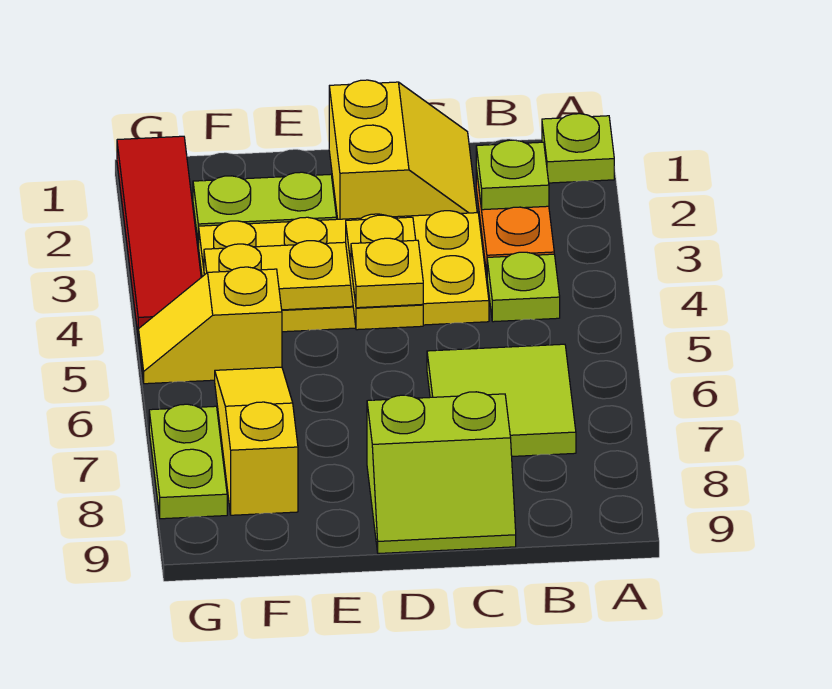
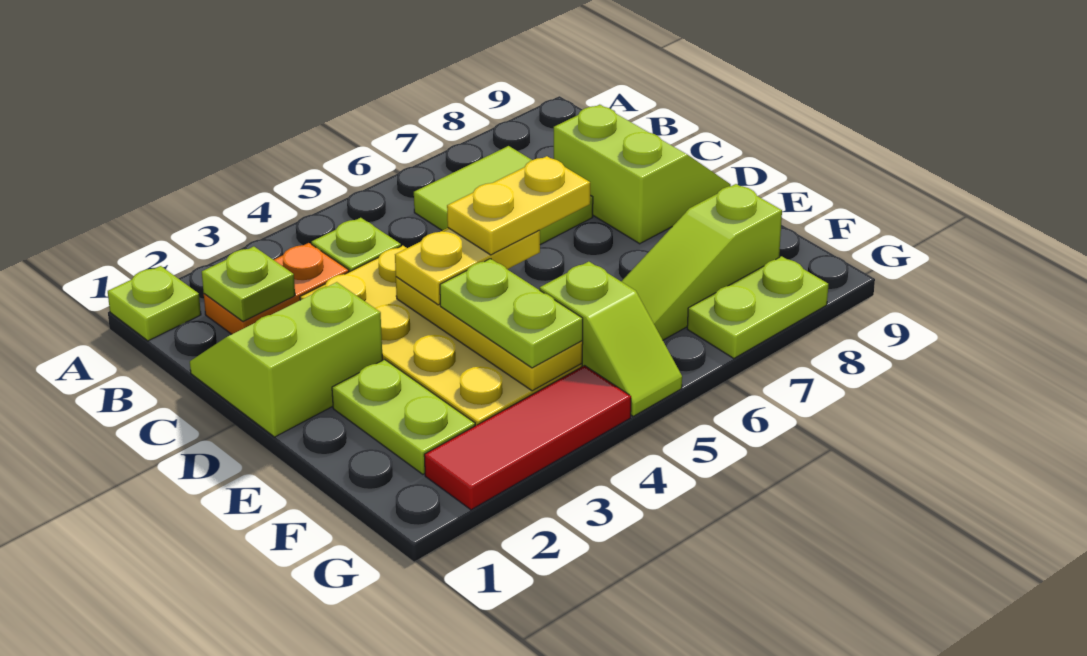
yellow 2x2 slope [329,80,477,219] -> lime 2x2 slope [190,282,383,437]
yellow 1x1 plate [351,238,423,308] -> yellow 1x2 plate [447,156,590,255]
none -> lime 1x2 plate [440,259,583,368]
yellow 1x2 slope [138,267,282,384] -> lime 1x2 slope [540,262,682,416]
yellow 1x3 slope [215,367,298,515] -> lime 1x3 slope [621,184,782,340]
red 1x4 tile [117,136,201,333] -> red 1x3 tile [424,366,631,510]

